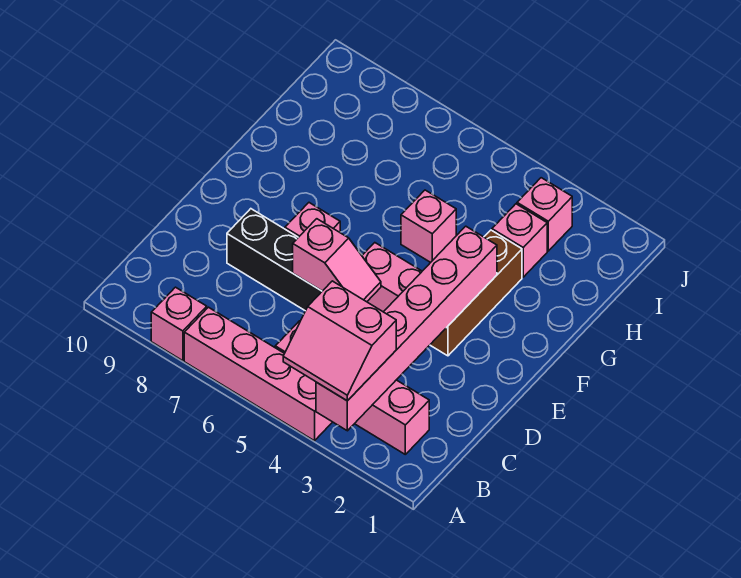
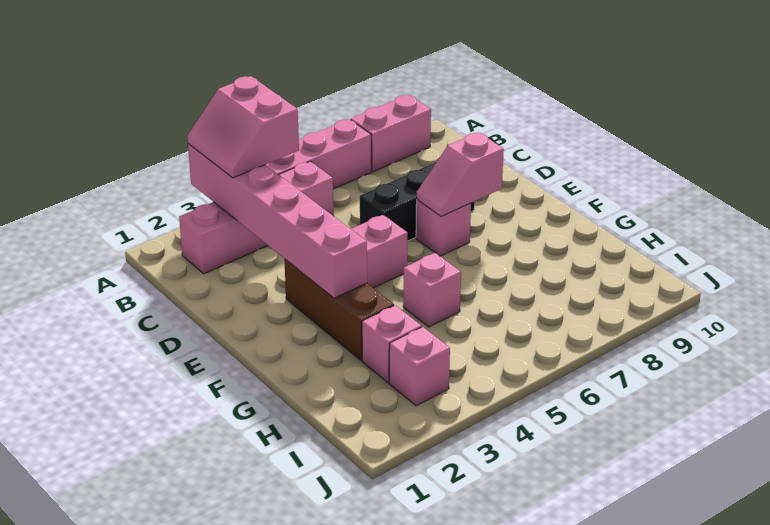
pink 2x2 slope [283,281,396,401] -> pink 2x2 slope turned to [187,76,299,178]
pink 1x1 brick [151,287,207,361] -> pink 1x2 brick [351,95,431,172]
pink 1x2 slope [293,219,381,302] -> pink 1x2 slope moved to [417,132,504,216]

